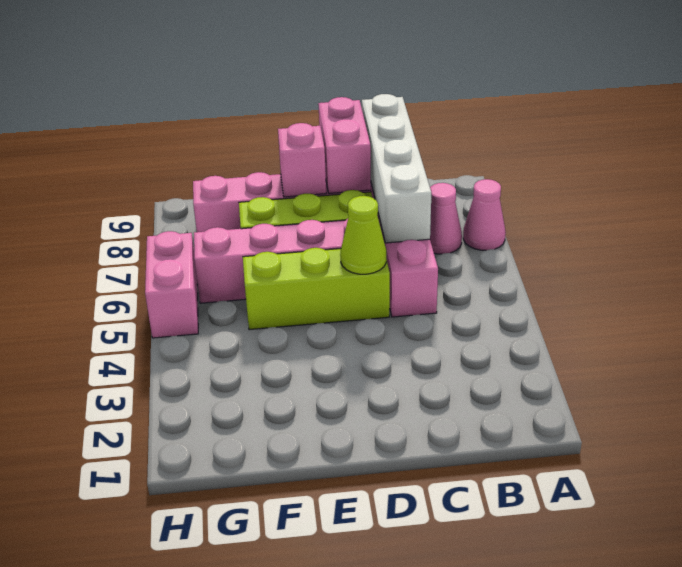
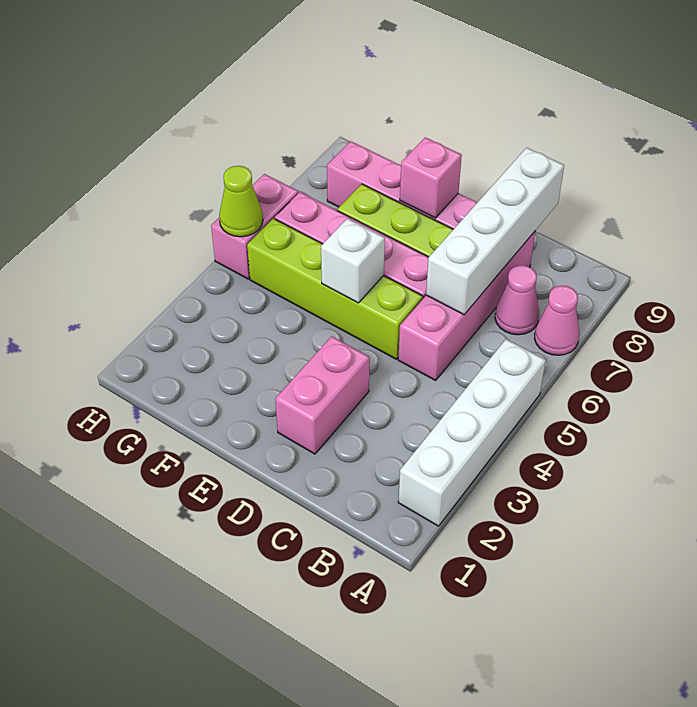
none -> white 1x4 brick [398,339,546,526]
lime 1x3 brick [243,248,390,330] -> lime 1x4 brick [247,218,423,359]
lime 1x1 cone [340,196,386,274] -> lime 1x1 cone moved to [219,166,263,237]
pink 1x2 brick [318,97,371,193] -> pink 1x2 brick moved to [275,336,370,454]
none -> white 1x1 brick [321,219,385,303]

